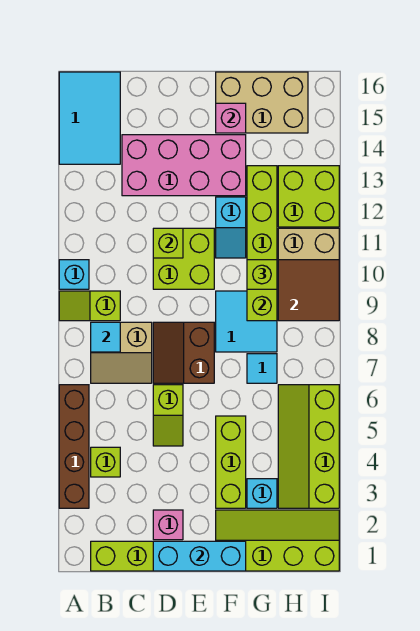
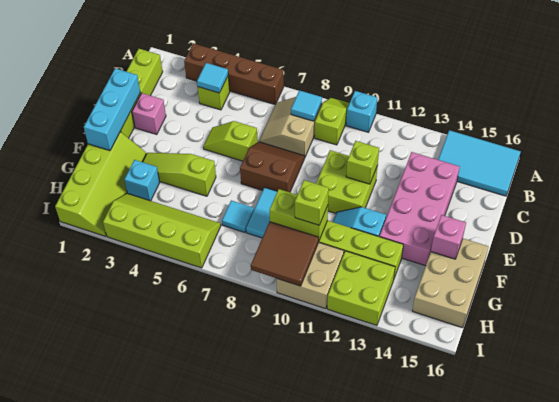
none -> cyan 1x1 tile [197,63,228,93]
lime 1x3 brick [216,416,246,508] -> lime 1x3 slope [143,153,216,196]

